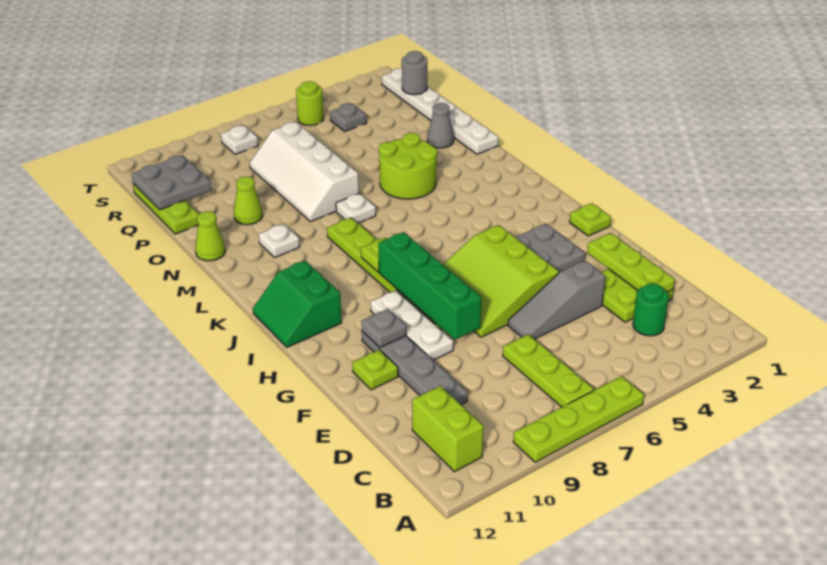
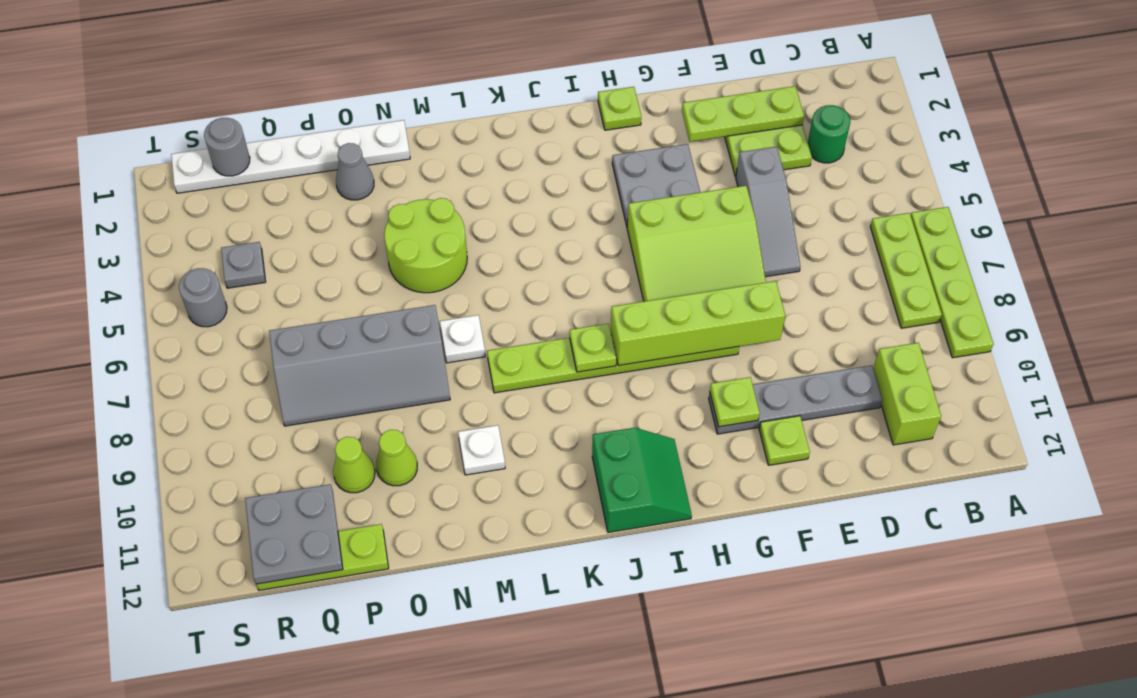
lime 1x3 plate [503,334,594,407] -> lime 1x3 plate turned to [870,213,942,328]
lime 1x2 brick [412,386,484,472] -> lime 1x2 brick turned to [873,343,941,445]
green 1x4 brick [378,232,481,340] -> lime 1x4 brick [611,281,785,366]
white 1x3 plate [371,290,453,360] -> none
grey 1x1 plate [361,309,406,347] -> lime 1x1 plate [710,377,760,427]
green 2x2 slope [253,261,341,347] -> green 2x2 slope turned to [592,428,692,532]
white 2x4 slope [250,122,359,222] -> grey 2x4 slope [269,305,450,426]
lime 1x1 cone [195,211,225,261] -> lime 1x1 cone moved to [333,437,375,493]
lime 1x1 round brick [296,81,324,125] -> grey 1x1 round brick [179,268,227,327]
white 1x1 plate [221,125,258,154] -> none

